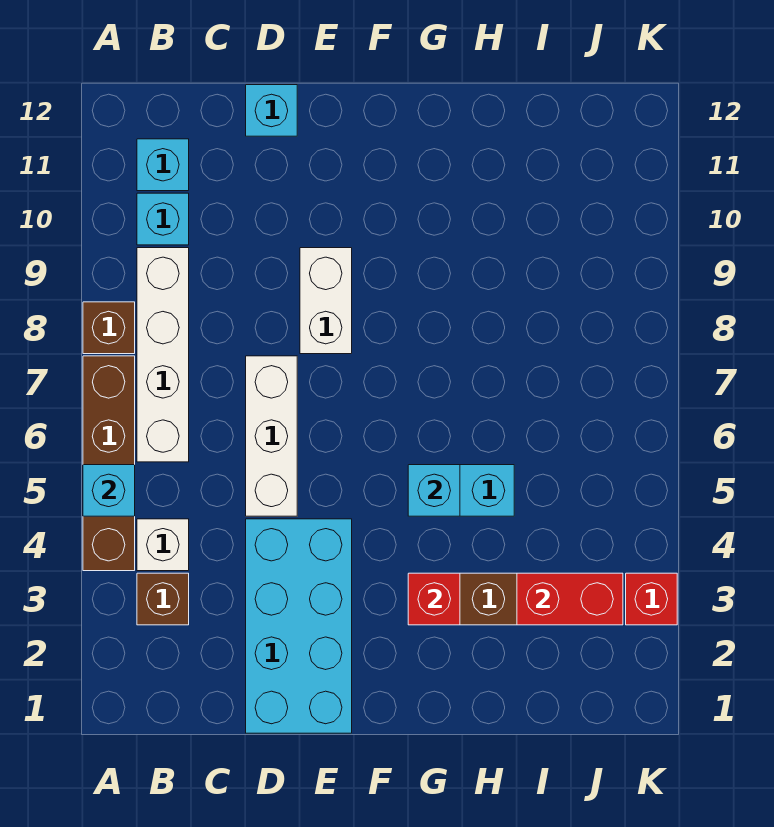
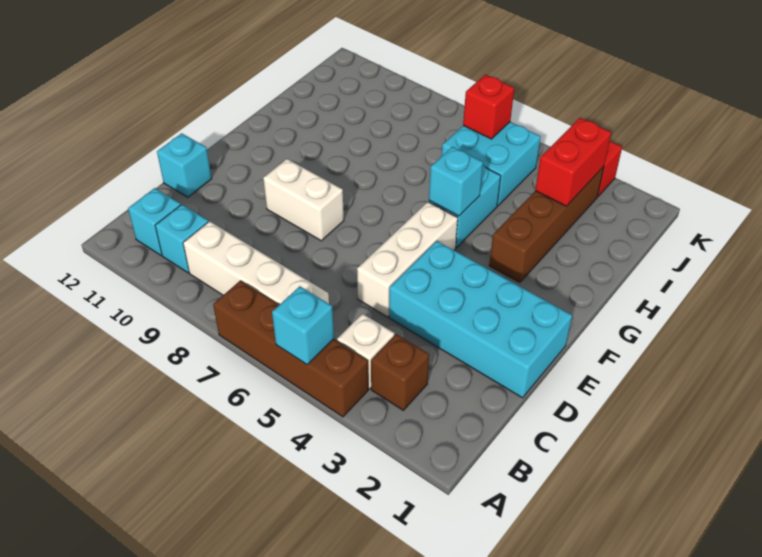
brown 1x1 brick [83,302,135,354] -> none
white 1x3 brick [246,356,297,516] -> white 1x3 brick turned to [357,202,458,317]
red 1x1 brick [408,573,460,625] -> red 1x1 brick moved to [463,75,514,139]
none -> cyan 2x2 brick [442,122,541,206]

